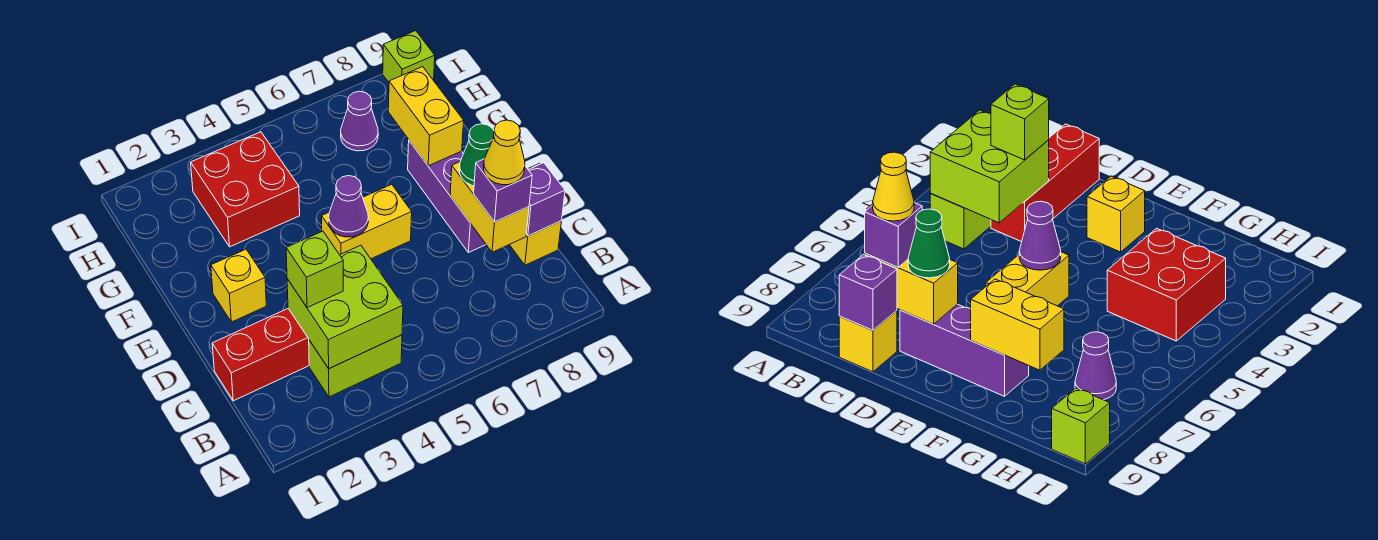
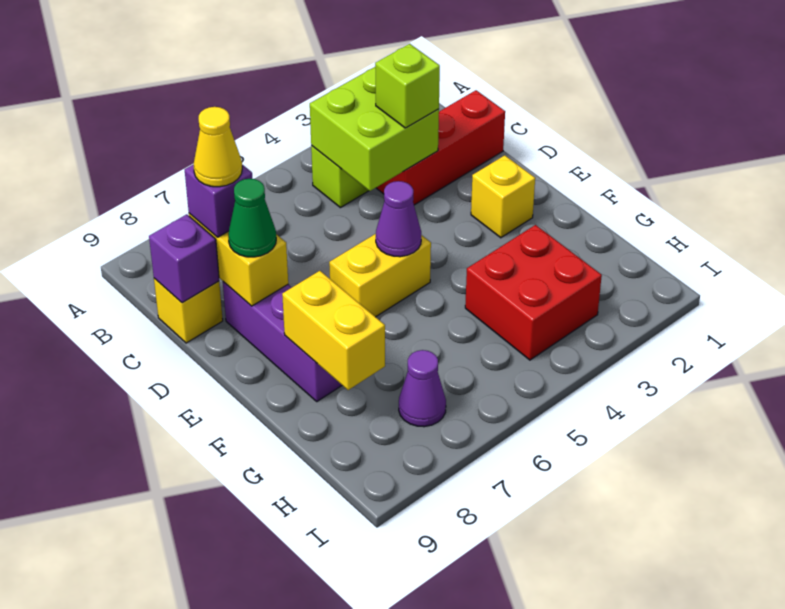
lime 1x1 brick [383,31,435,82] -> none

